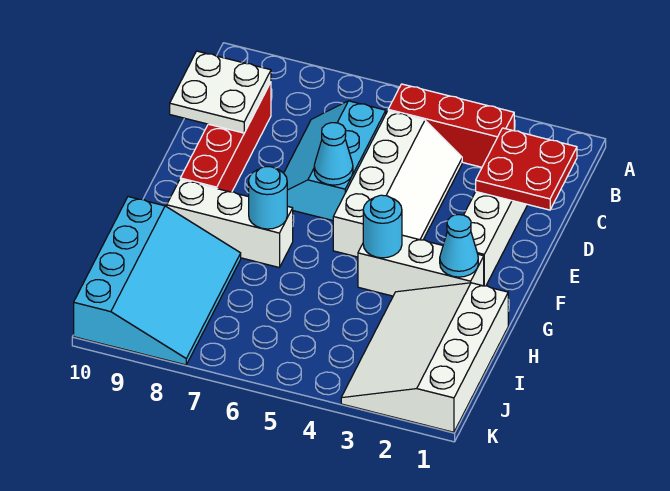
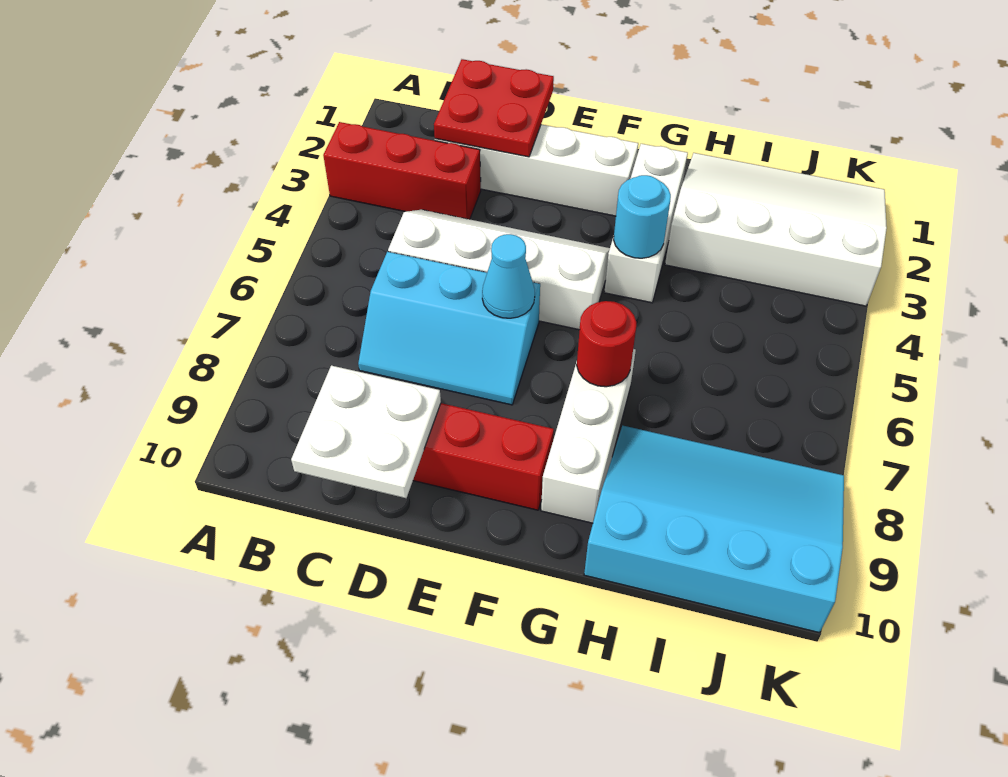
red 1x3 brick [388,84,514,167] -> red 1x3 brick turned to [323,122,481,219]
cyan 1x1 cone [440,215,478,277] -> none
cyan 1x1 round brick [249,167,287,229] -> red 1x1 round brick [577,301,636,387]
white 3x4 slope [341,283,508,432] -> white 3x4 slope turned to [665,153,887,306]

